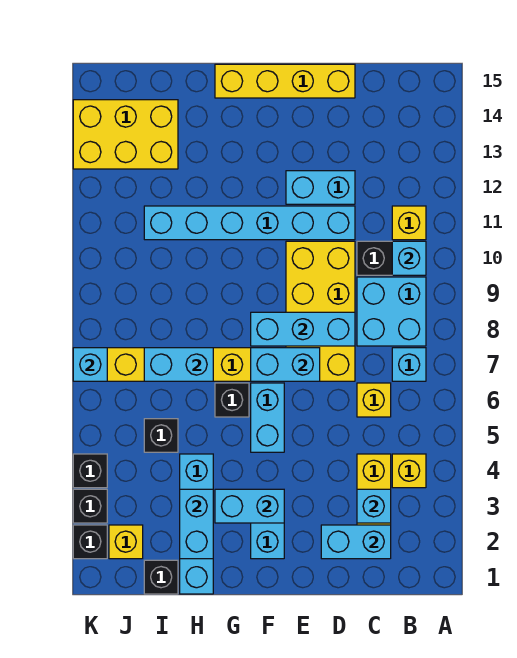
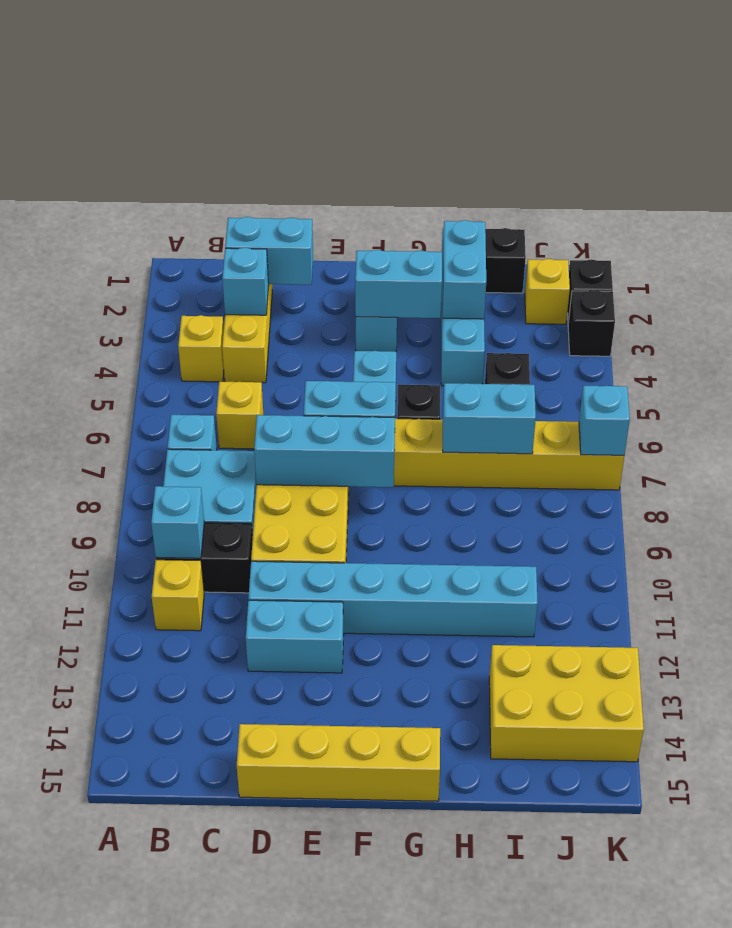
black 1x1 brick [73,454,107,488] -> none

